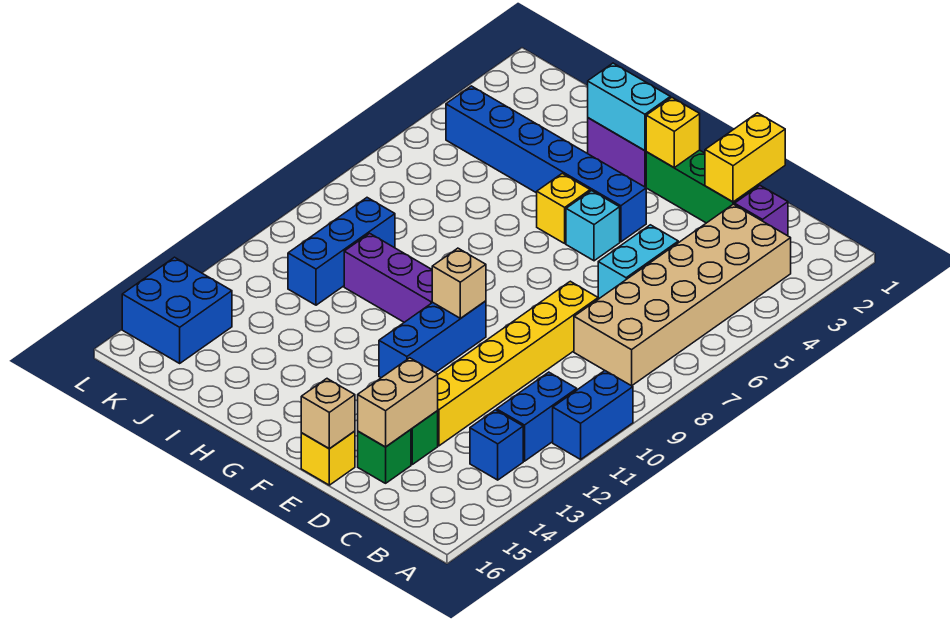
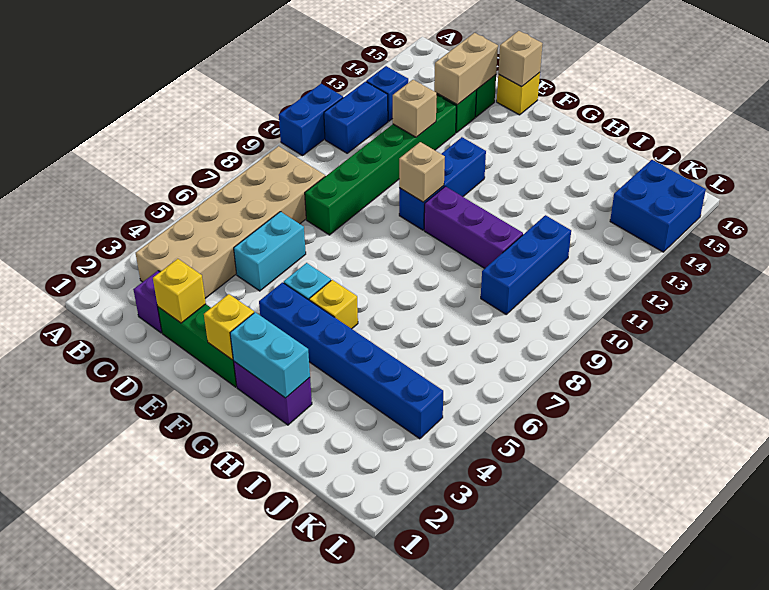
yellow 1x2 brick [705,113,785,202] -> yellow 1x1 brick [153,259,206,323]
yellow 1x6 brick [437,281,598,446] -> green 1x6 brick [305,95,456,235]
none -> tan 1x1 brick [393,80,437,137]

